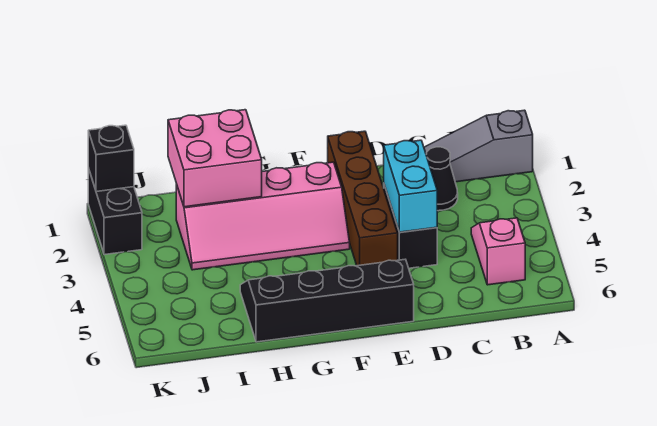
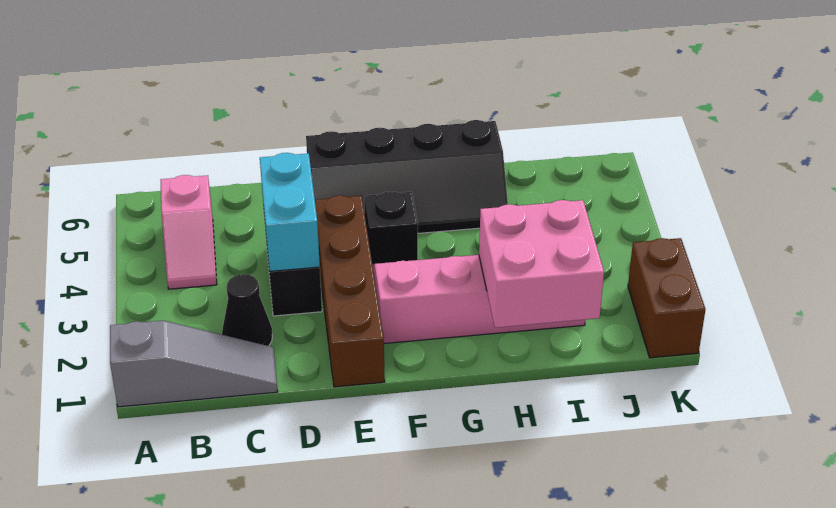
black 1x2 brick [88,168,142,255] -> brown 1x2 brick [628,238,706,358]
black 1x1 brick [88,125,134,192] -> black 1x1 brick moved to [364,191,418,265]

